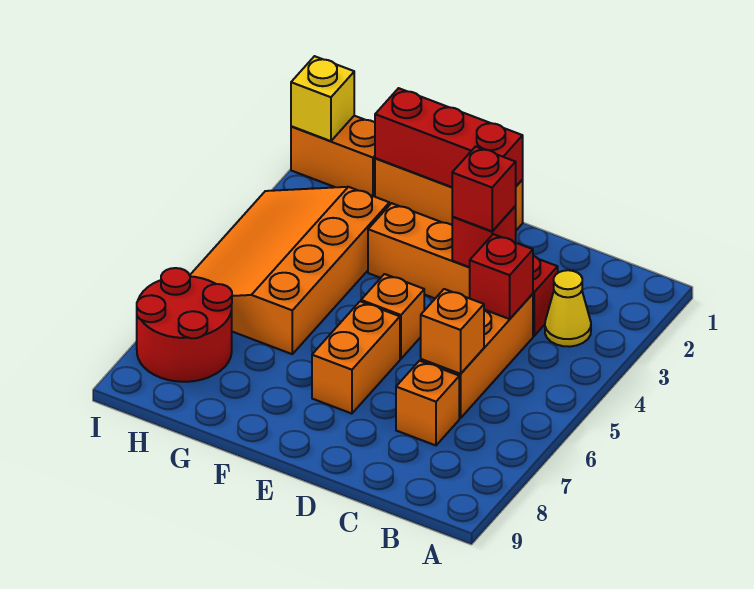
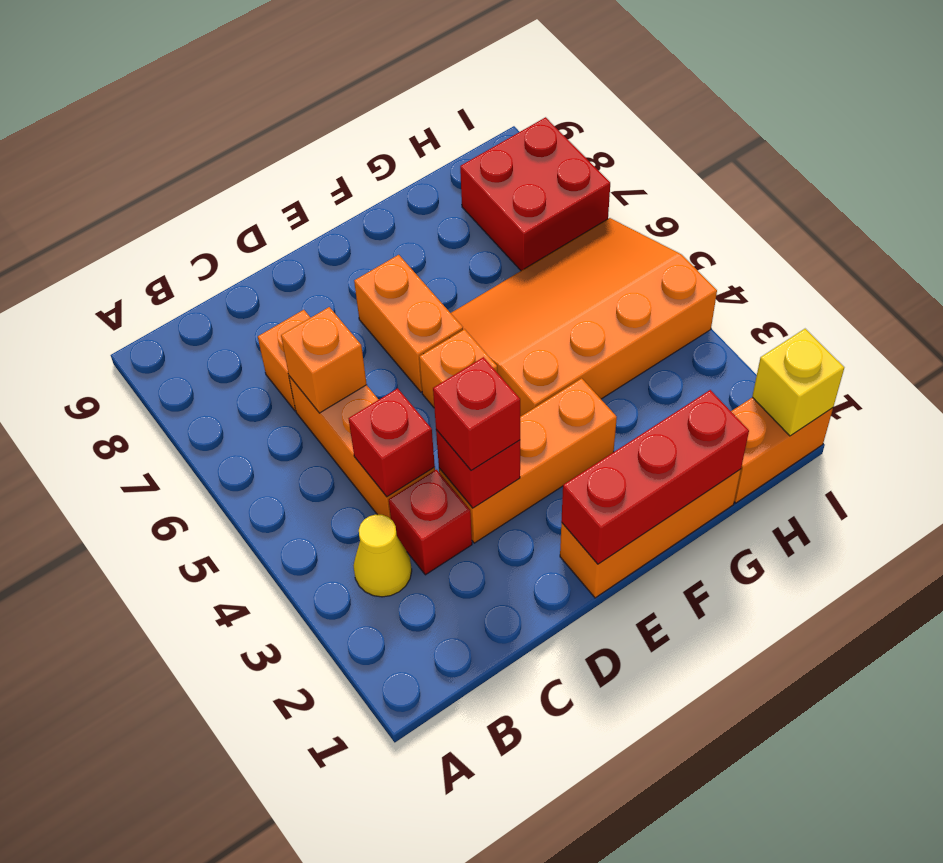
orange 3x4 slope [190,187,389,354] -> orange 3x4 slope turned to [451,218,717,417]
red 2x2 round brick [137,268,232,382] -> red 2x2 brick [460,117,610,271]

